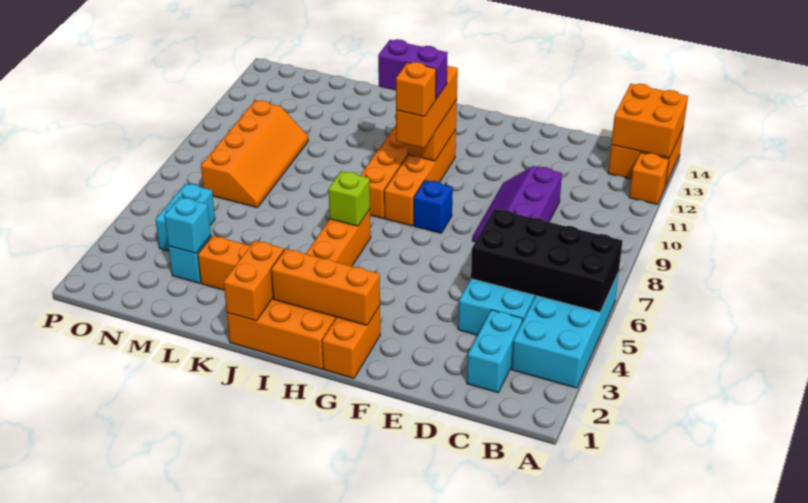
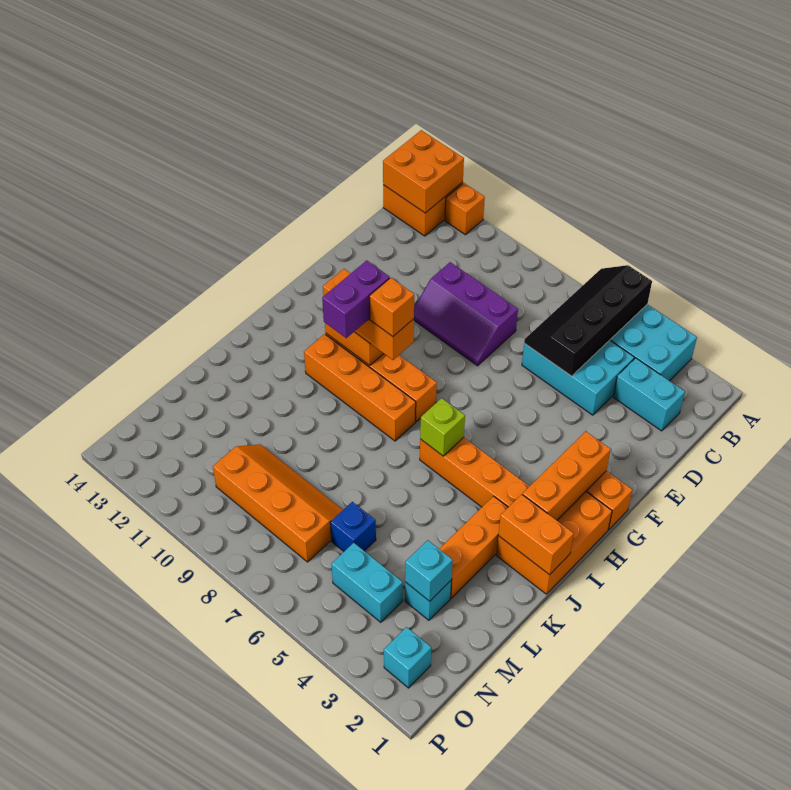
black 2x4 brick [471,209,623,312] -> black 2x4 slope [524,265,652,376]
blue 1x1 brick [414,180,453,233] -> blue 1x1 brick moved to [330,502,376,551]
none -> cyan 1x1 brick [384,627,431,688]

